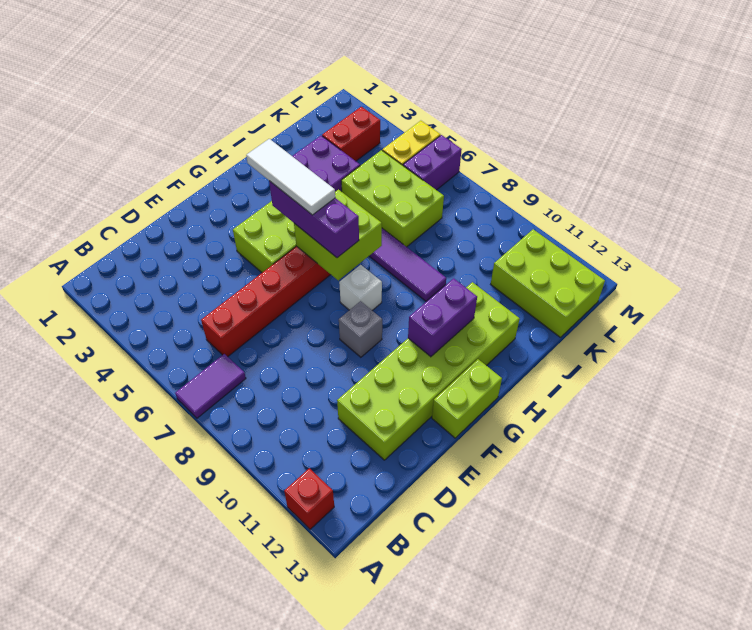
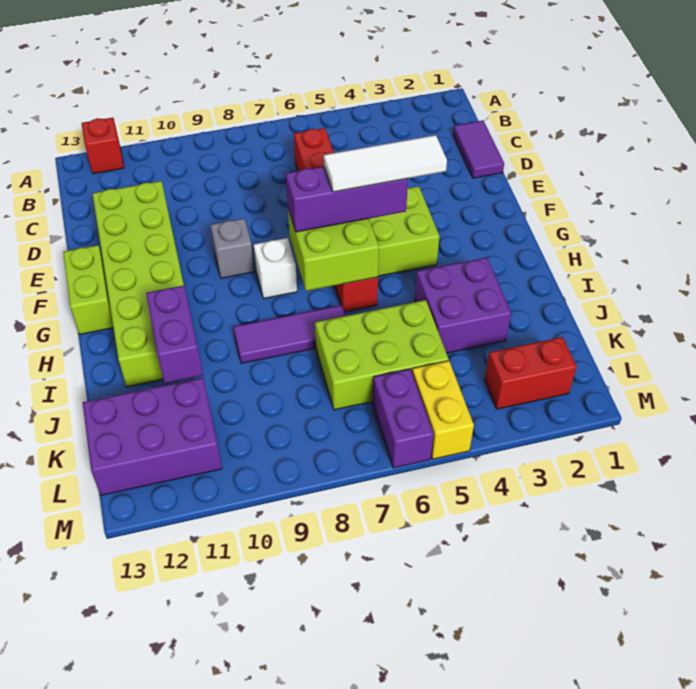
purple 1x2 tile [175,354,246,418] -> purple 1x2 tile moved to [453,121,504,178]
purple 1x2 brick [408,278,477,357] -> purple 1x2 brick moved to [146,286,203,383]
red 1x2 brick [322,107,380,161] -> red 1x2 brick turned to [485,337,577,409]
lime 2x3 brick [491,229,605,337] -> purple 2x3 brick [82,378,222,495]

